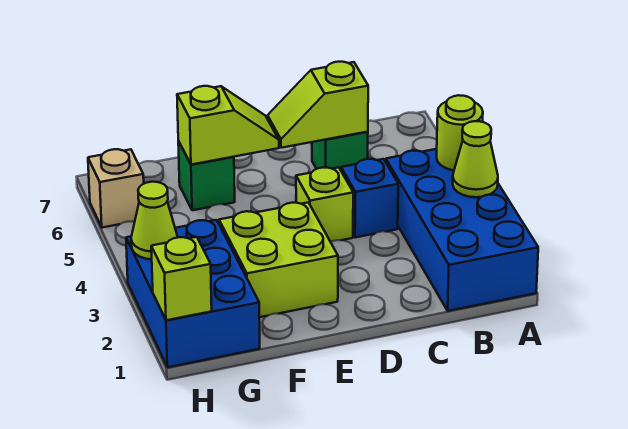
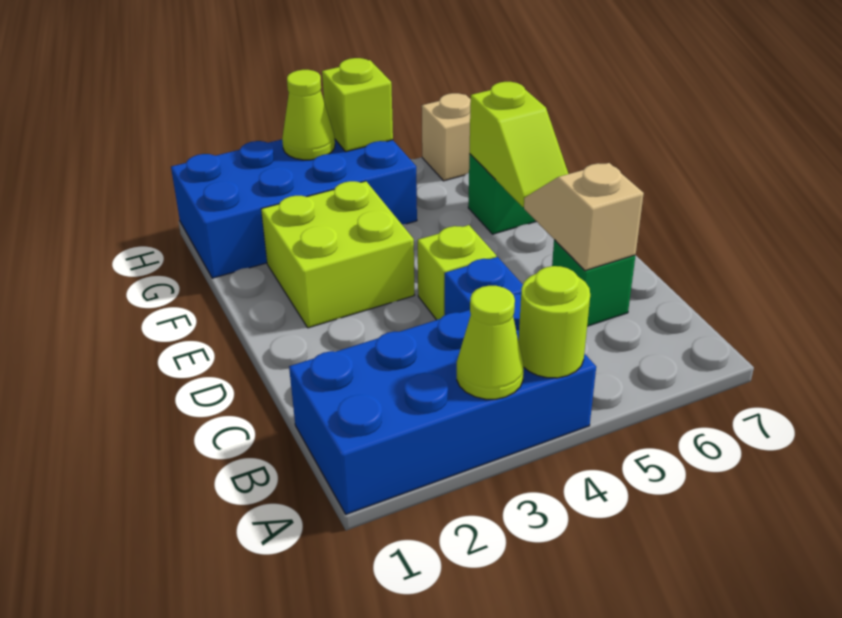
lime 1x2 slope [268,62,368,148] -> tan 1x2 slope [524,163,644,271]
blue 2x3 brick [126,220,260,367] -> blue 2x4 brick [171,139,417,278]
lime 1x1 brick [151,237,212,320] -> lime 1x1 brick moved to [322,58,393,152]

